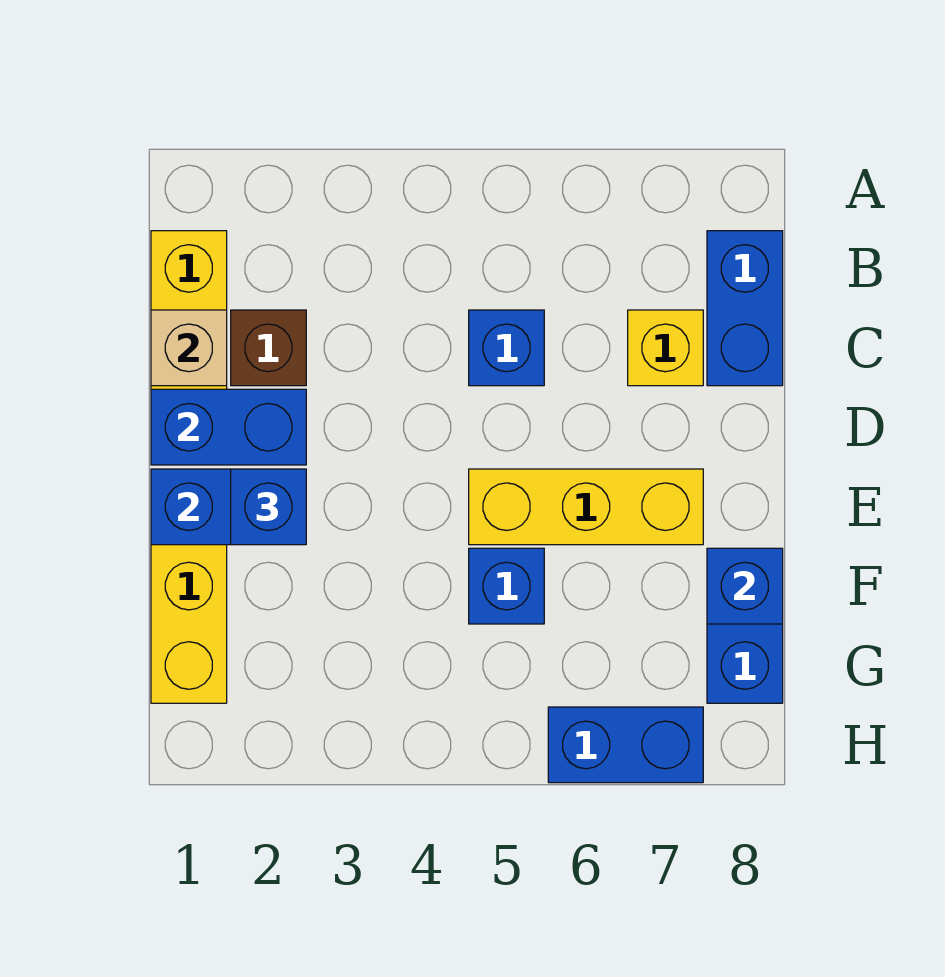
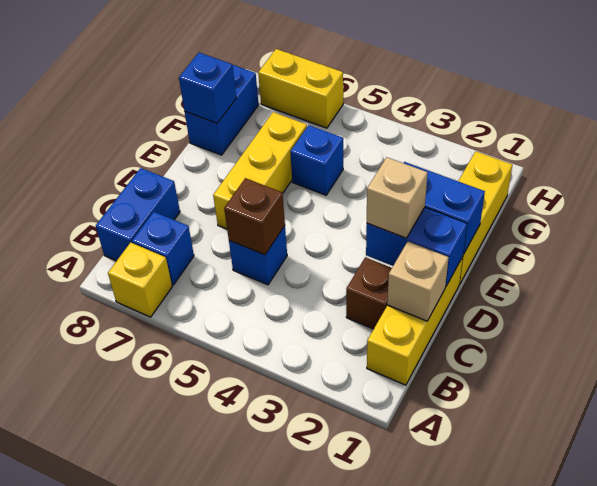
none -> brown 1x1 brick [224,178,285,255]
yellow 1x1 brick [628,310,703,386] -> yellow 1x1 brick moved to [108,242,172,317]
none -> tan 1x1 brick [367,157,428,238]
blue 1x1 brick [231,469,306,545] -> blue 1x1 brick moved to [132,212,194,285]
yellow 1x3 brick [469,469,703,545] -> yellow 1x3 brick turned to [213,112,307,229]
blue 1x2 brick [548,707,703,783] -> yellow 1x2 brick [258,49,343,128]

